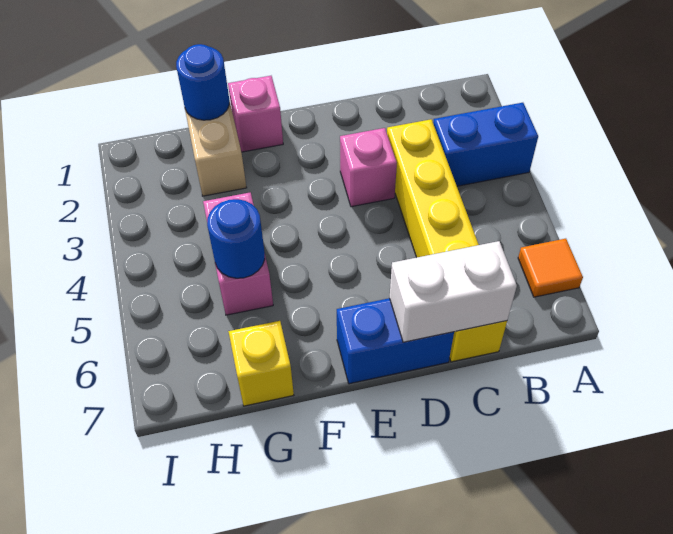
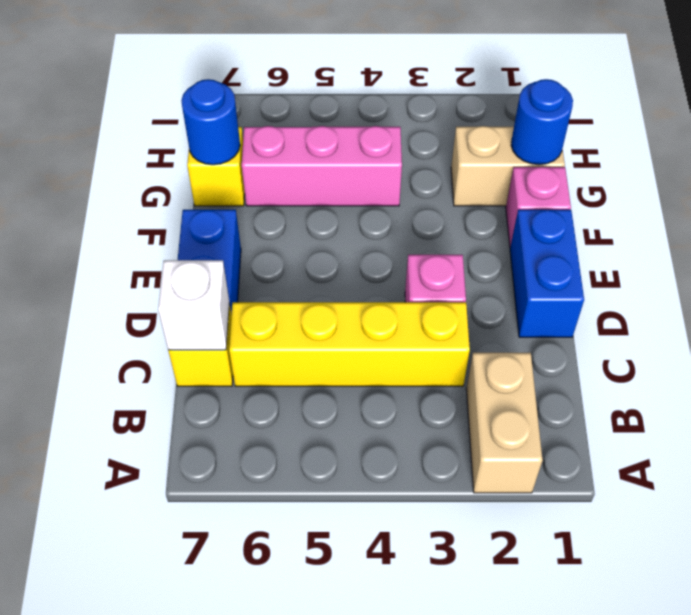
none -> tan 1x2 brick [466,353,543,493]
blue 1x2 brick [433,103,538,186] -> blue 1x2 brick moved to [510,210,584,337]
orange 1x1 tile [518,239,583,297] -> none
white 1x2 brick [390,241,517,342] -> white 1x1 brick [158,260,229,350]
pink 1x2 brick [203,193,273,315] -> pink 1x3 brick [242,126,402,206]
blue 1x1 round brick [207,199,265,278] -> blue 1x1 round brick moved to [181,79,240,165]

